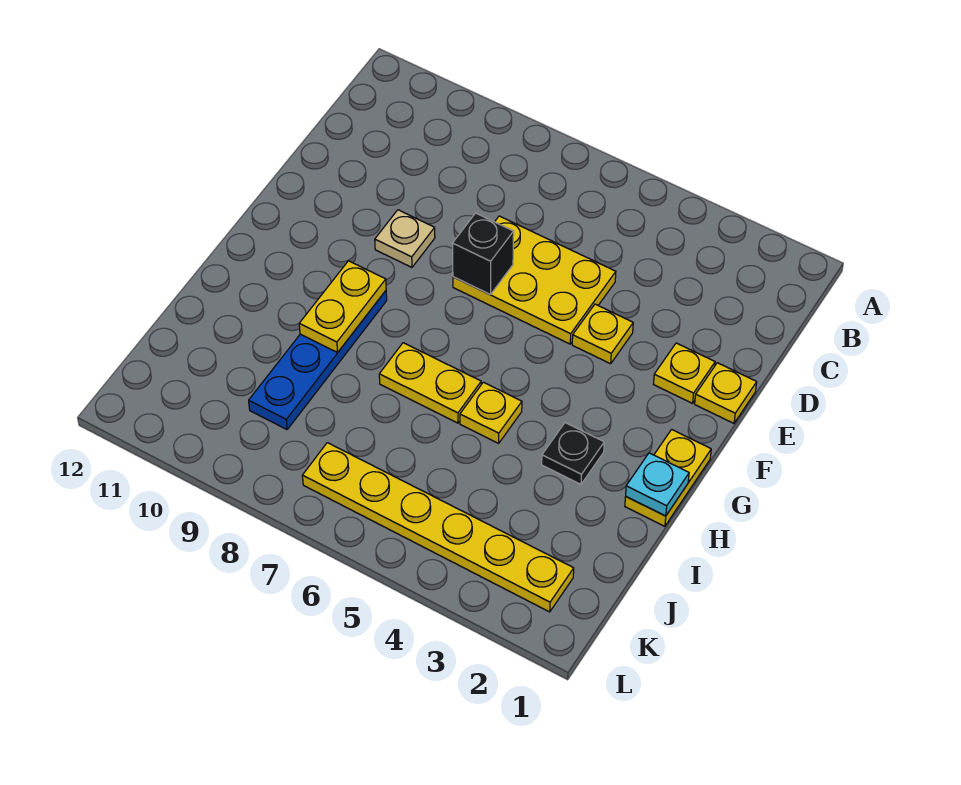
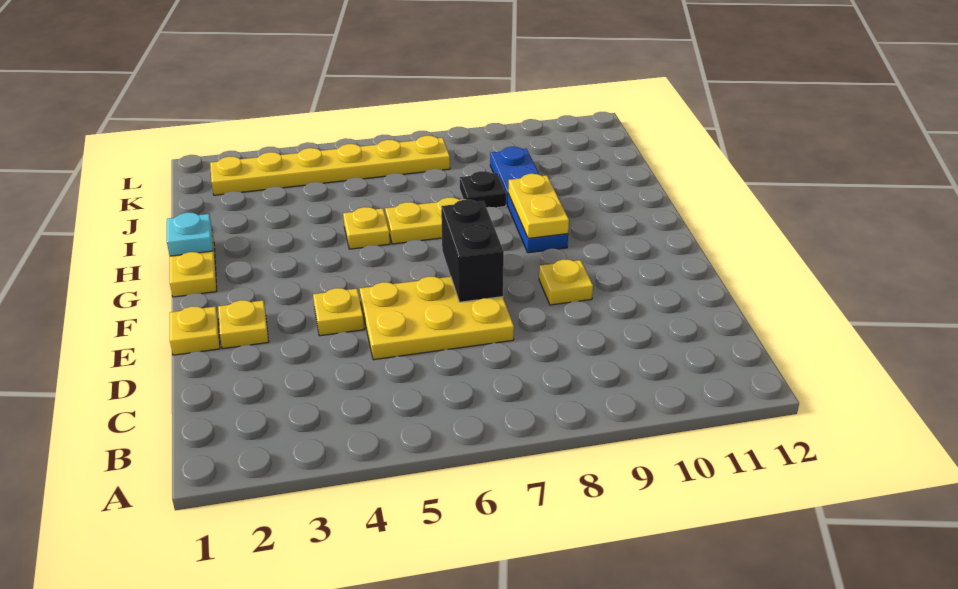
black 1x1 brick [452,213,514,295] -> black 1x2 brick [441,200,504,302]
tan 1x1 plate [375,210,435,267] -> yellow 1x1 plate [539,260,593,305]
black 1x1 plate [542,423,604,484] -> black 1x1 plate moved to [460,171,506,208]

